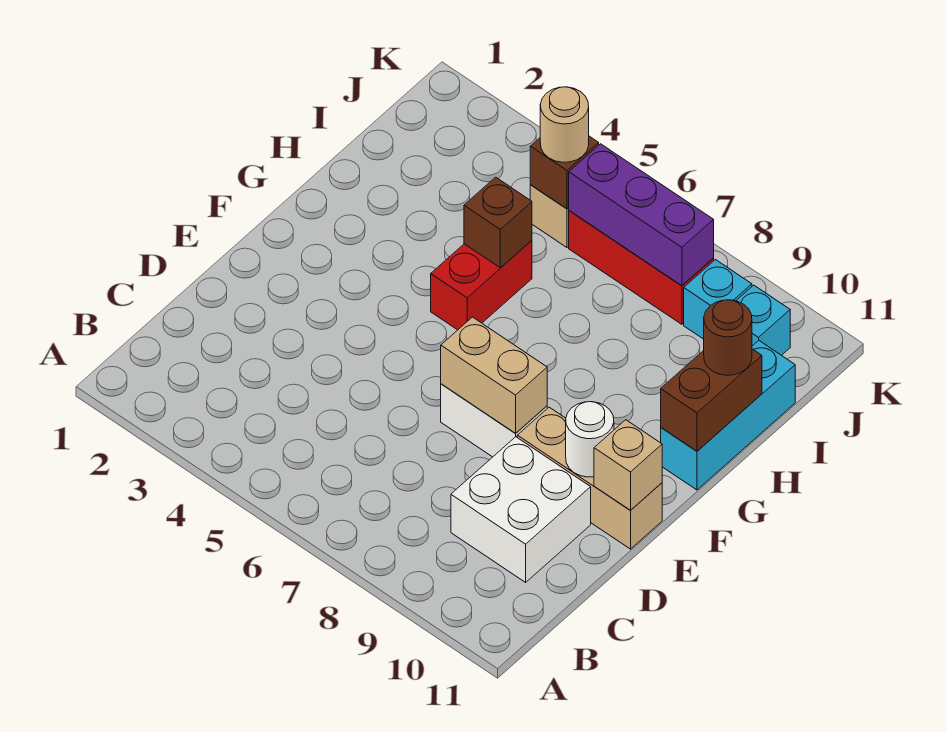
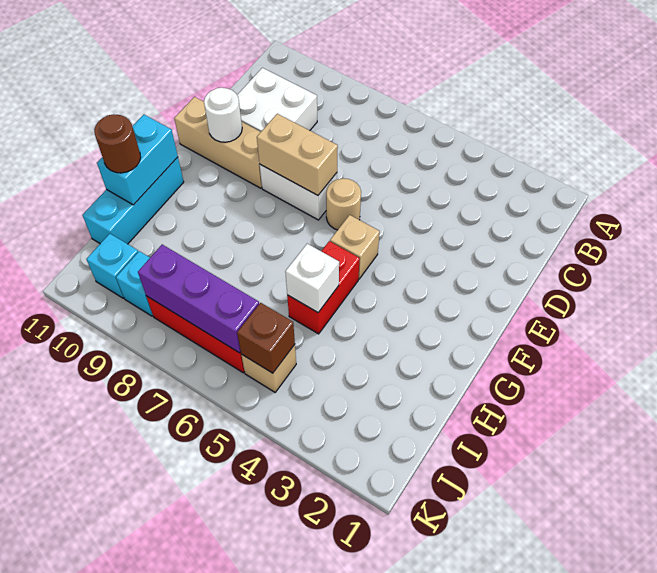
tan 1x1 brick [594,420,662,510] -> tan 1x1 brick moved to [330,215,380,279]
brown 1x2 brick [661,349,762,451] -> cyan 1x2 brick [97,115,178,205]
brown 1x1 brick [464,177,532,268] -> white 1x1 brick [285,244,339,312]
tan 1x1 round brick [540,87,589,162] -> tan 1x1 round brick moved to [326,178,361,230]

